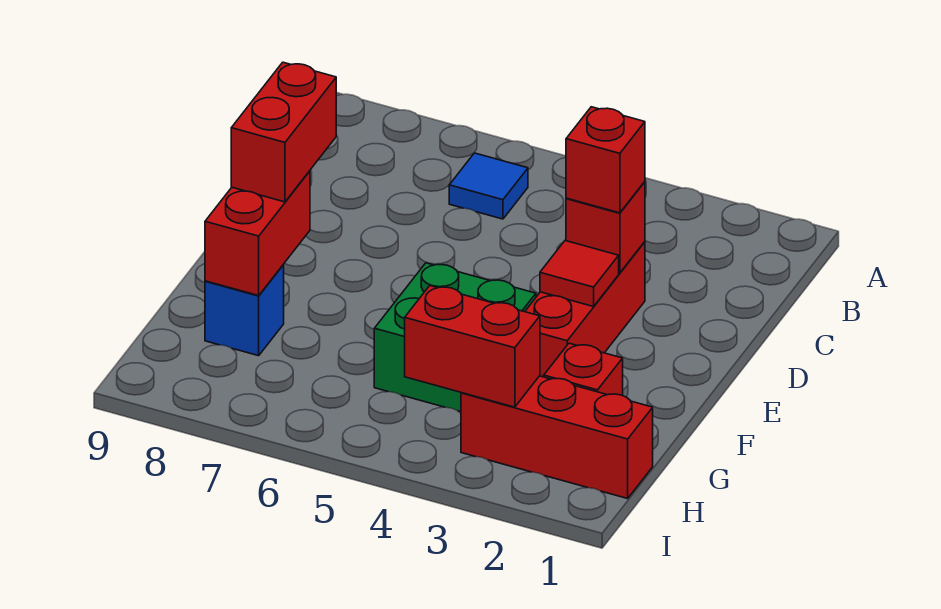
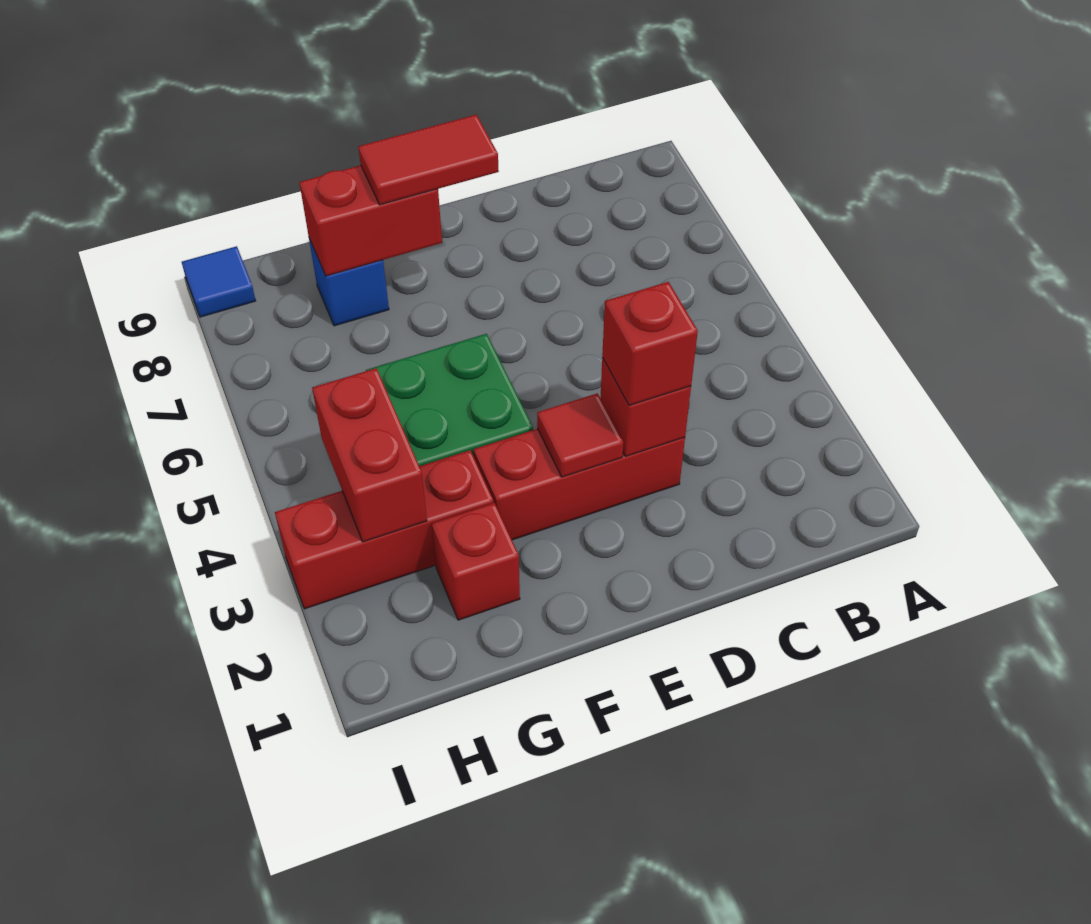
blue 1x1 tile [449,153,528,219] -> blue 1x1 tile moved to [182,246,256,317]
red 1x2 brick [231,62,336,202] -> red 1x2 tile [358,115,499,205]
red 1x3 brick [461,376,653,499] -> red 1x3 brick turned to [275,450,494,609]

